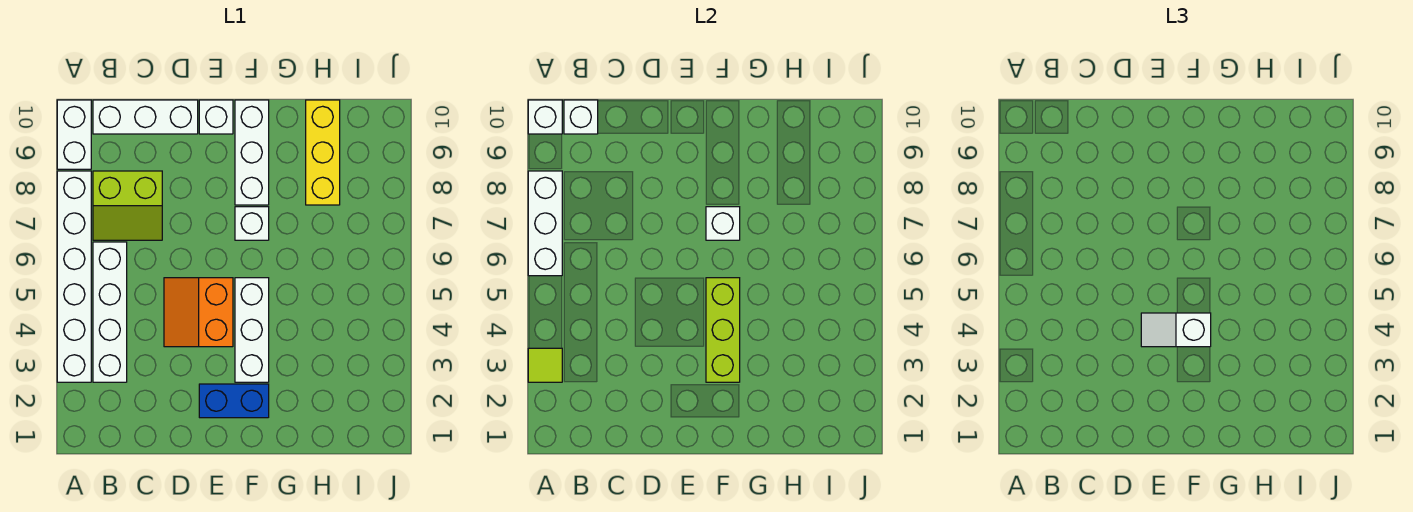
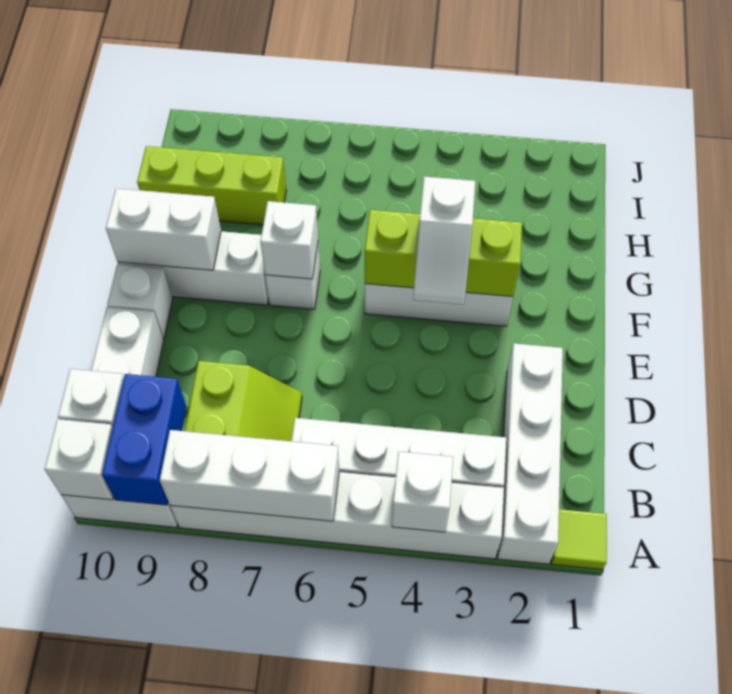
none -> white 1x4 brick [498,343,563,564]
lime 1x1 tile [528,348,562,382] -> lime 1x1 tile moved to [551,509,607,570]
none -> white 1x1 brick [392,452,453,532]
orange 2x2 slope [164,278,233,347] -> none
blue 1x2 brick [199,384,269,418] -> blue 1x2 brick moved to [102,374,187,505]
none -> white 1x2 brick [106,188,221,270]
yellow 1x3 brick [306,100,340,205] -> lime 1x3 brick [137,146,286,225]

